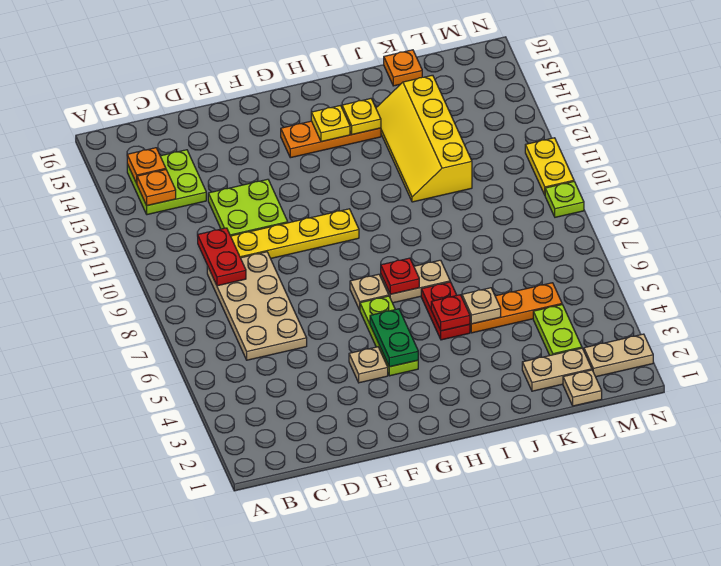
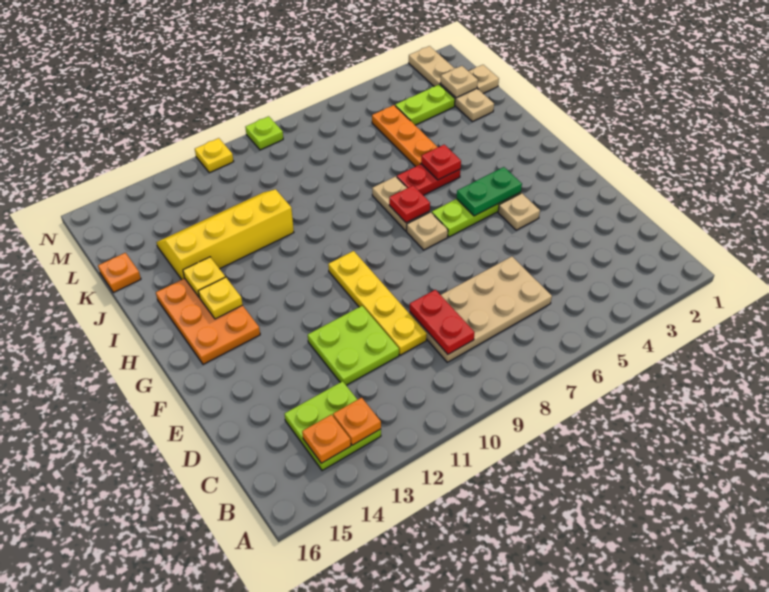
red 1x2 plate [198,228,246,286] -> red 1x2 plate turned to [410,290,475,354]
orange 1x3 plate [281,121,381,158] -> orange 2x3 plate [156,278,260,364]
tan 1x1 plate [462,288,501,324] -> tan 1x1 plate moved to [440,66,478,98]
yellow 2x4 slope [376,75,472,202] -> yellow 2x4 slope turned to [156,189,294,280]
yellow 1x2 plate [525,138,574,195] -> yellow 1x1 plate [195,138,234,173]

